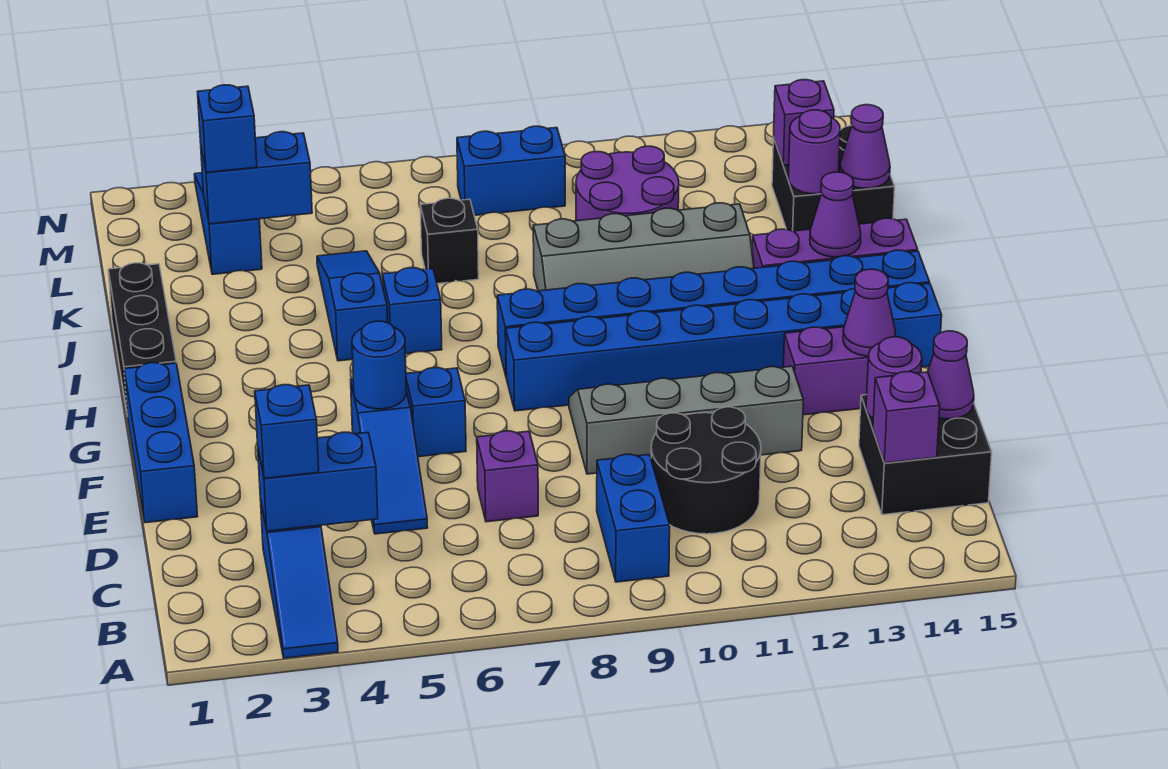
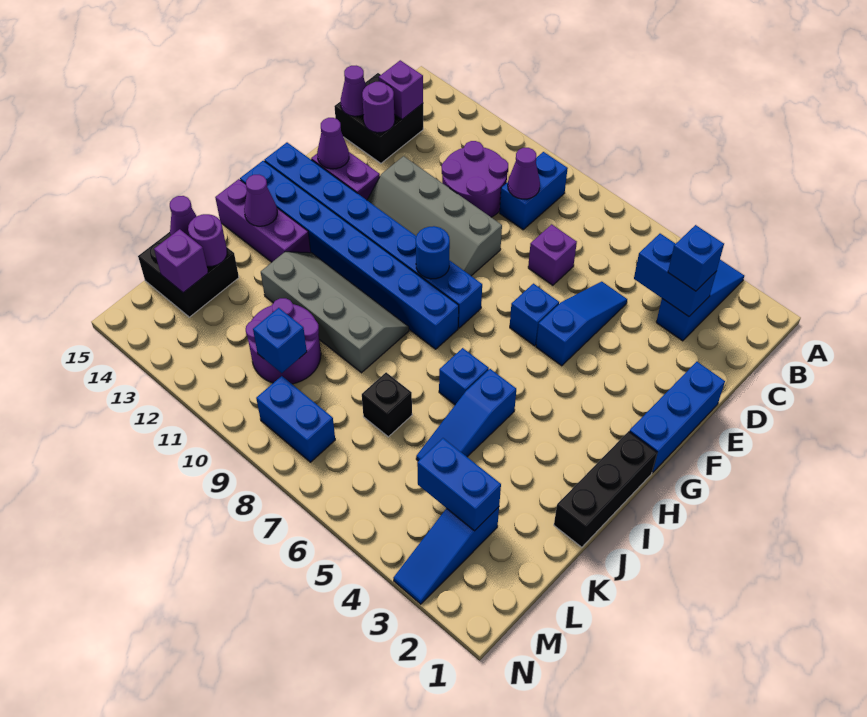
none -> purple 1x1 cone [508,148,540,199]
black 2x2 round brick [651,407,761,534] -> purple 2x2 round brick [442,141,508,217]
blue 1x1 round brick [352,321,406,409] -> blue 1x1 round brick moved to [416,226,450,279]
blue 1x1 brick [198,85,257,173] -> blue 1x1 brick moved to [253,308,307,373]

